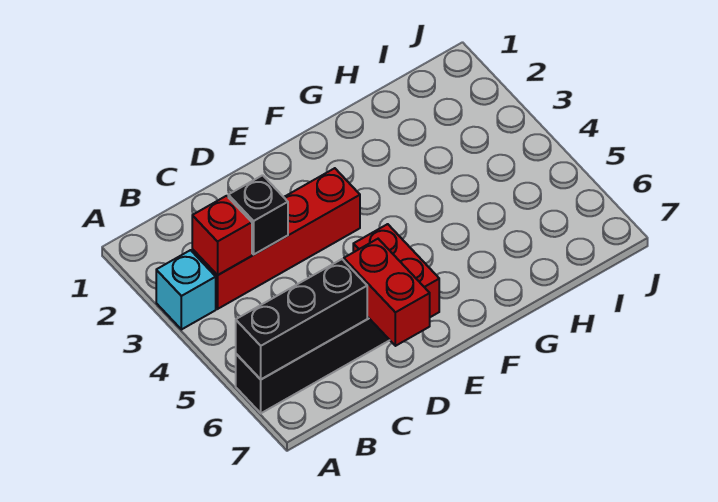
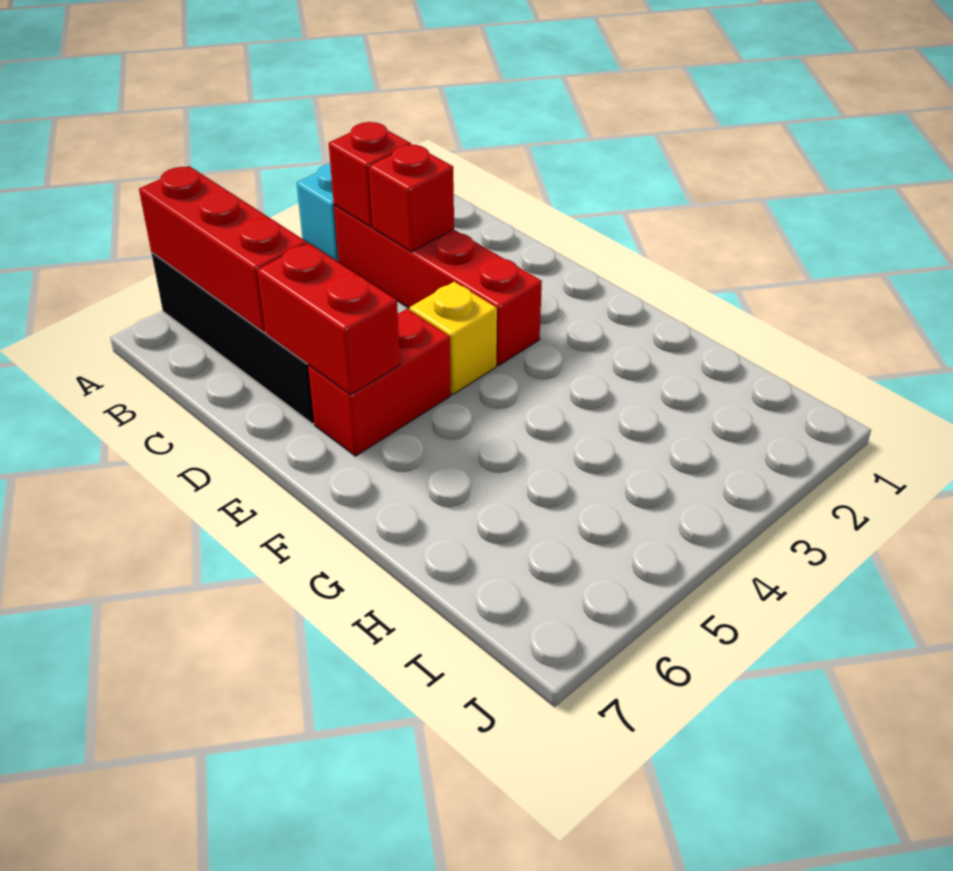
black 1x3 brick [236,259,367,379] -> red 1x3 brick [139,166,307,333]
black 1x1 brick [228,175,288,254] -> red 1x1 brick [369,145,454,252]
red 1x2 brick [344,239,430,346] -> red 1x2 brick turned to [257,243,400,395]
none -> yellow 1x1 brick [409,282,497,394]

